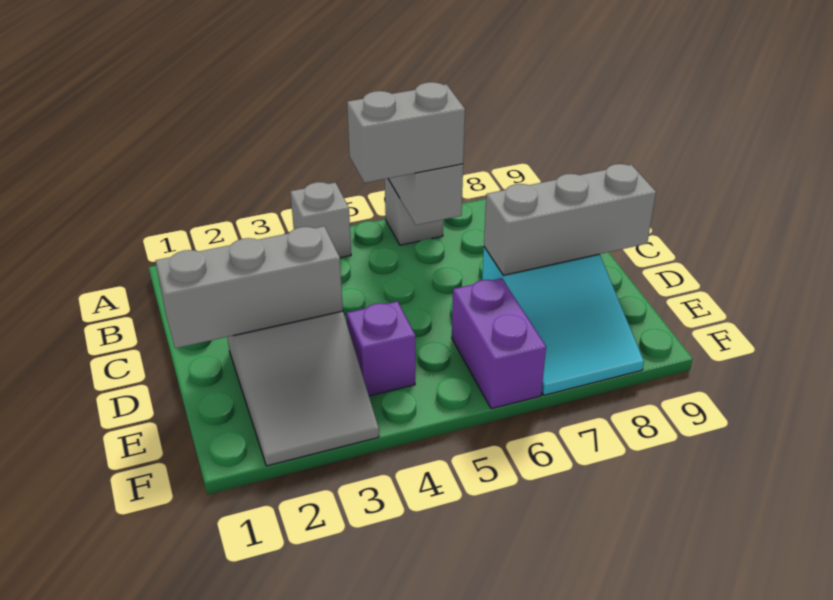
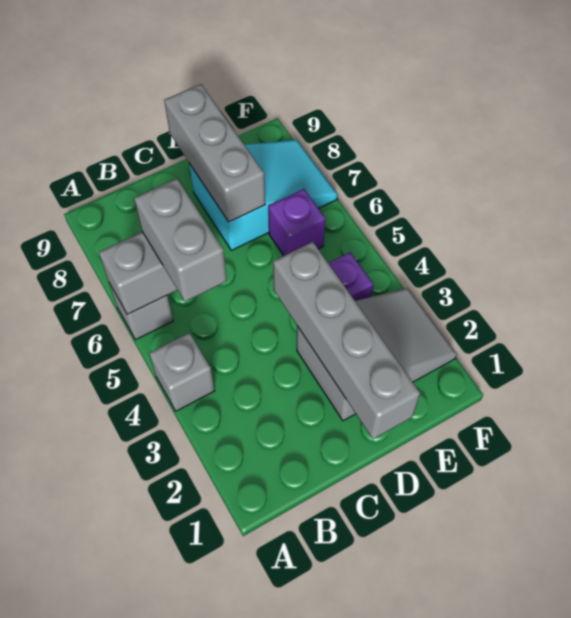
grey 1x3 brick [155,226,343,348] -> grey 1x4 brick [273,242,420,439]
purple 1x2 brick [452,278,546,409] -> purple 1x1 brick [268,189,325,256]

